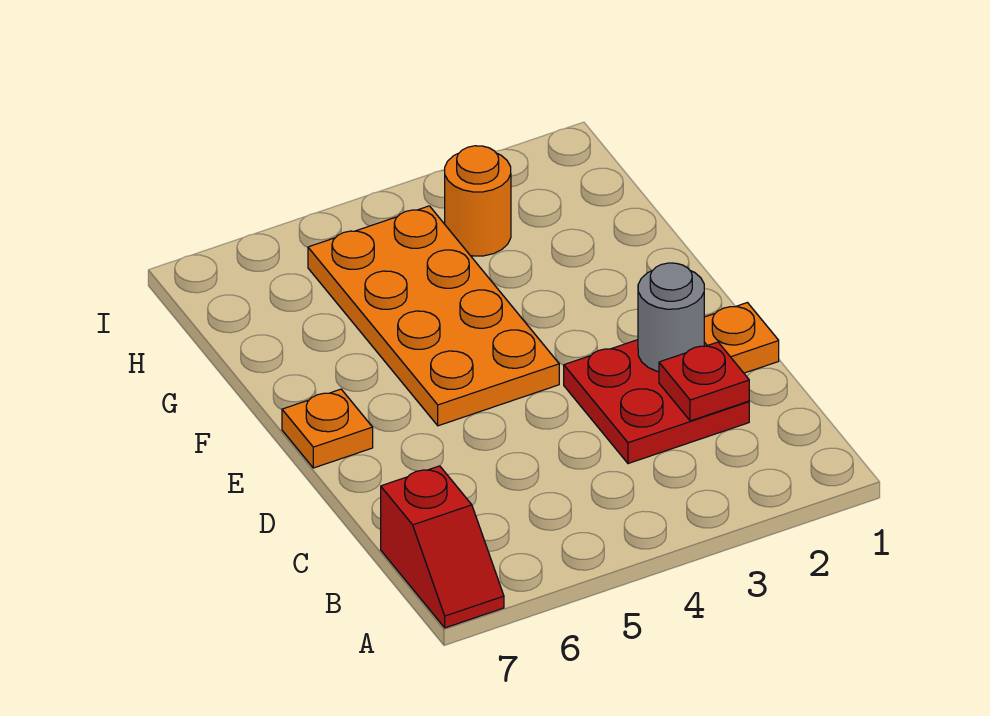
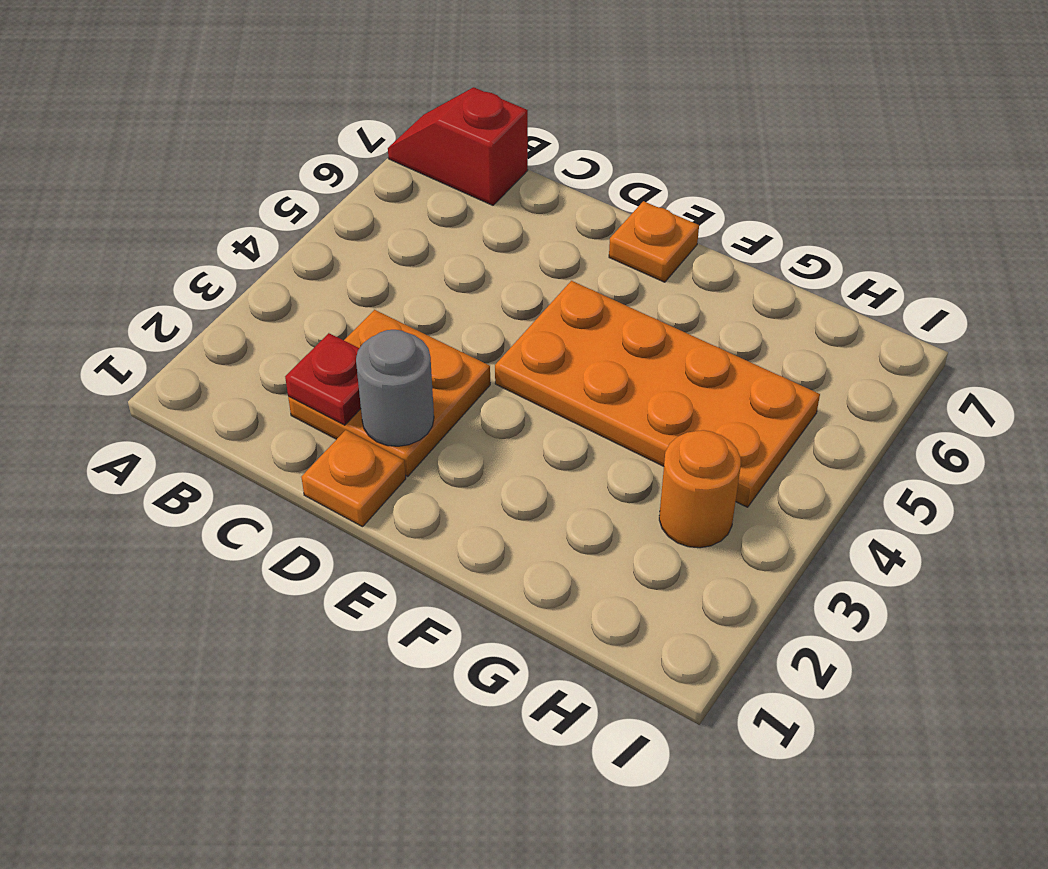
red 2x2 plate [564,340,749,464] -> orange 2x2 plate [288,310,490,476]

